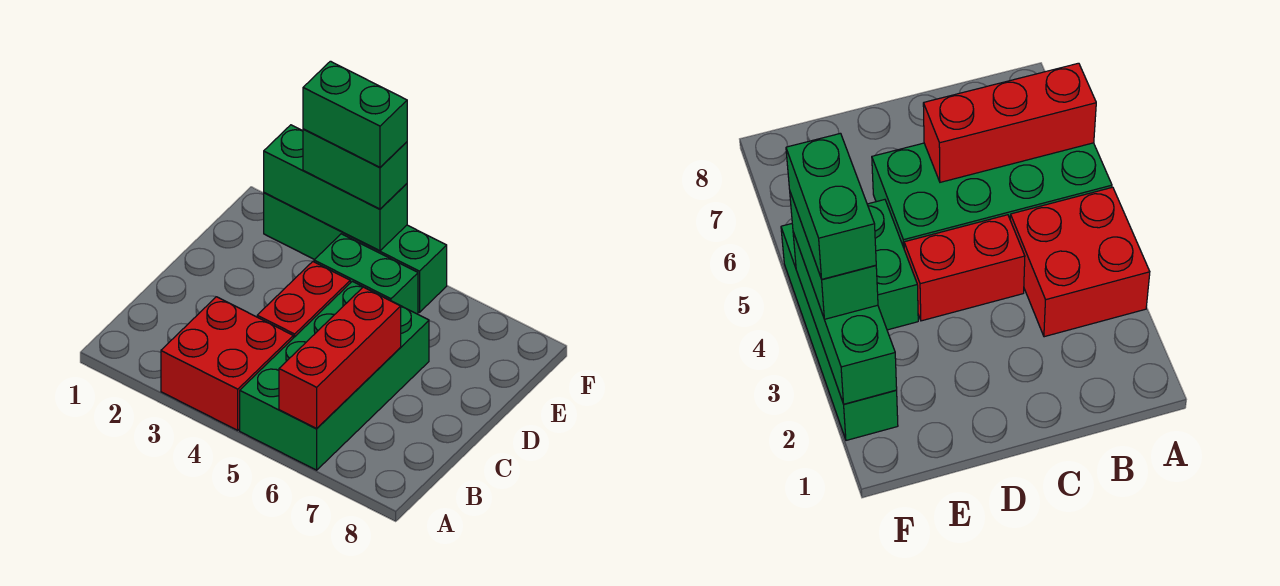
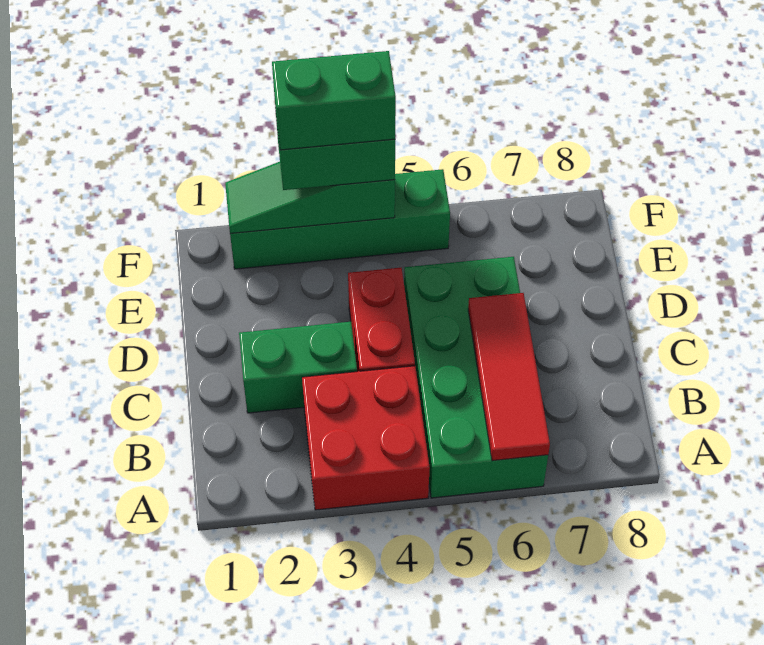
red 1x3 brick [279,287,401,428] -> red 1x3 tile [468,293,550,461]
green 1x2 brick [314,234,418,314] -> green 1x2 brick moved to [239,322,357,413]
green 1x3 brick [264,125,407,251] -> green 1x3 slope [225,162,395,233]

